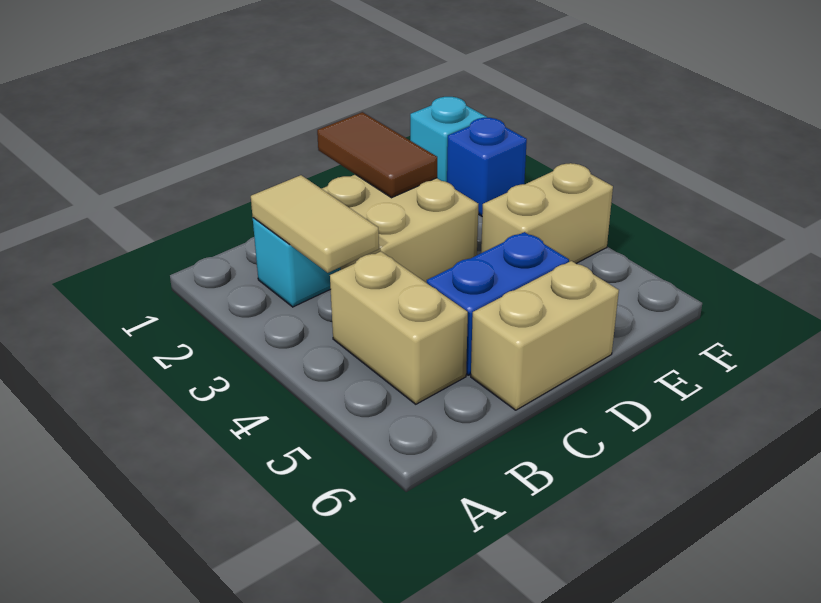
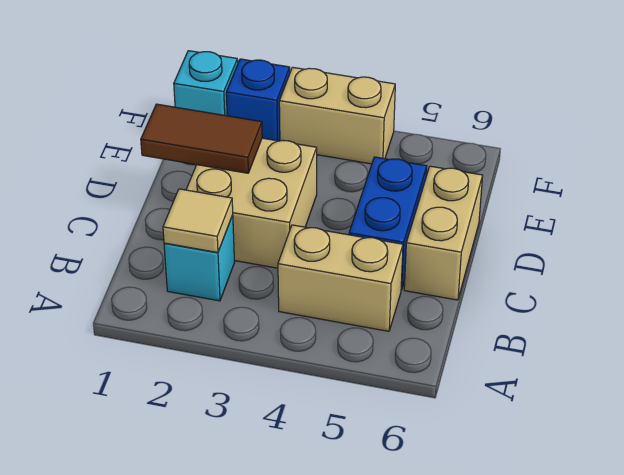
tan 1x2 tile [251,175,379,273] -> tan 1x1 tile [163,189,233,252]
tan 1x2 brick [481,163,613,263] -> tan 1x2 brick turned to [279,67,395,164]

